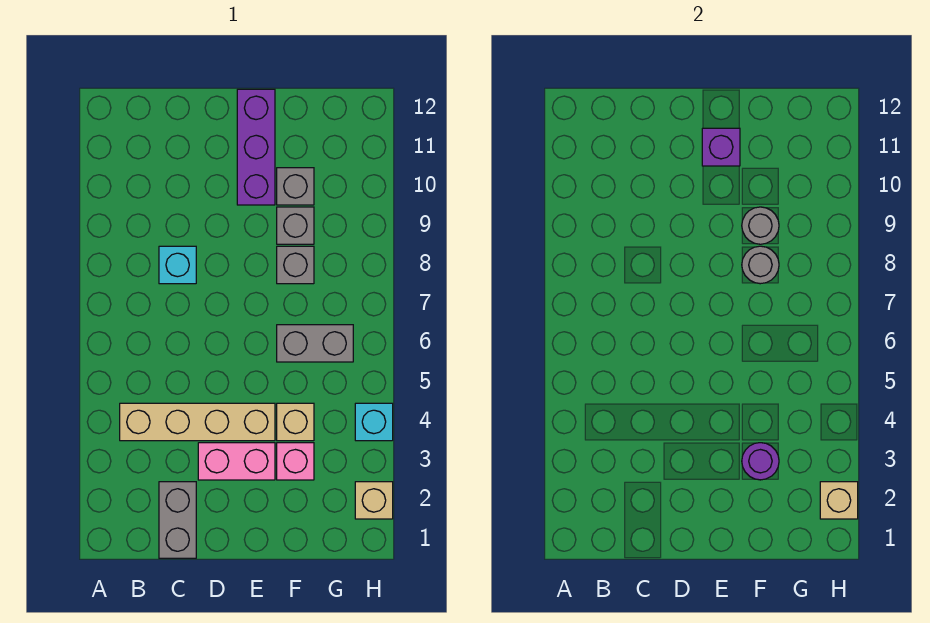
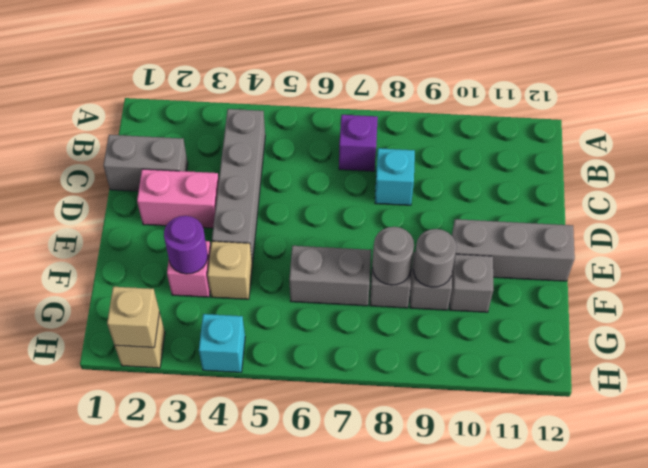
tan 1x4 brick [120,403,275,441] -> grey 1x4 brick [212,109,265,264]
pink 1x2 brick [198,443,275,480] -> pink 1x2 brick turned to [137,169,219,228]
purple 1x3 brick [237,89,275,205] -> grey 1x3 brick [452,219,575,281]
purple 1x1 brick [702,128,740,166] -> purple 1x1 brick moved to [339,115,378,171]
grey 1x2 brick [277,325,353,362] -> grey 1x2 brick turned to [289,246,371,306]

